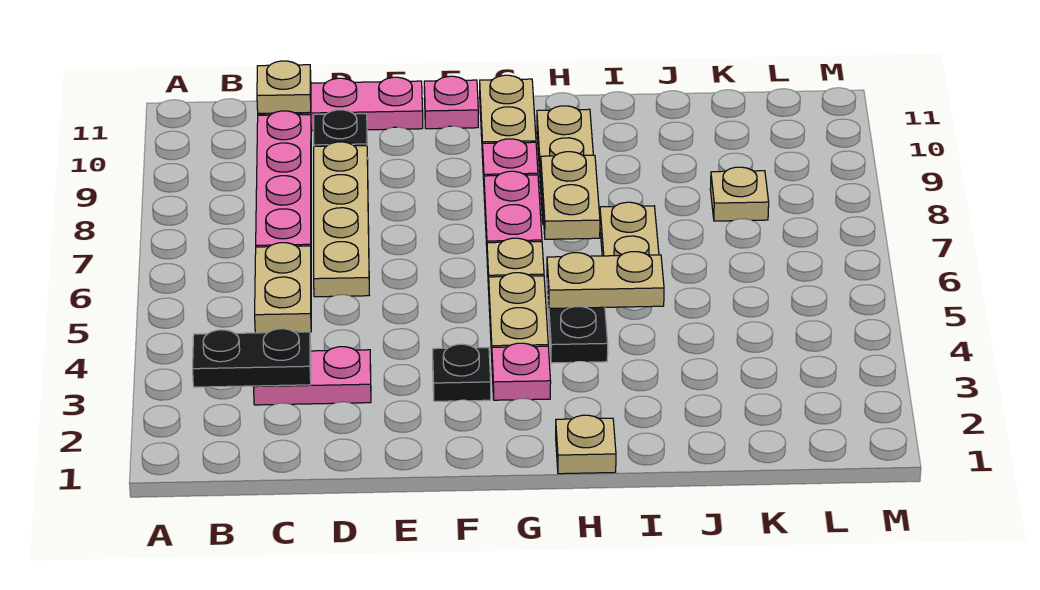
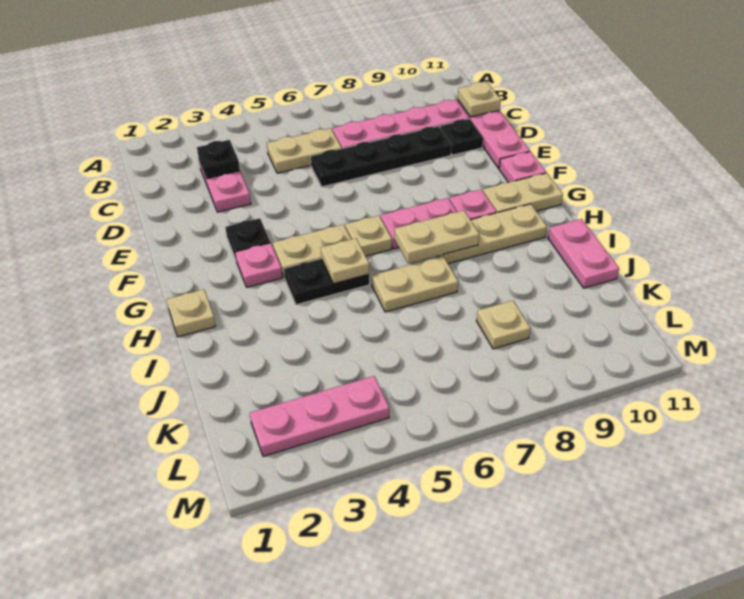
black 1x2 plate [193,329,311,387] -> black 1x1 plate [197,140,240,178]
tan 1x4 plate [314,142,369,297] -> black 1x4 plate [310,126,452,187]
tan 1x2 plate [547,252,664,308] -> tan 1x1 plate [321,238,369,284]
none -> pink 1x2 plate [548,219,619,288]
none -> pink 1x3 plate [250,376,389,456]

